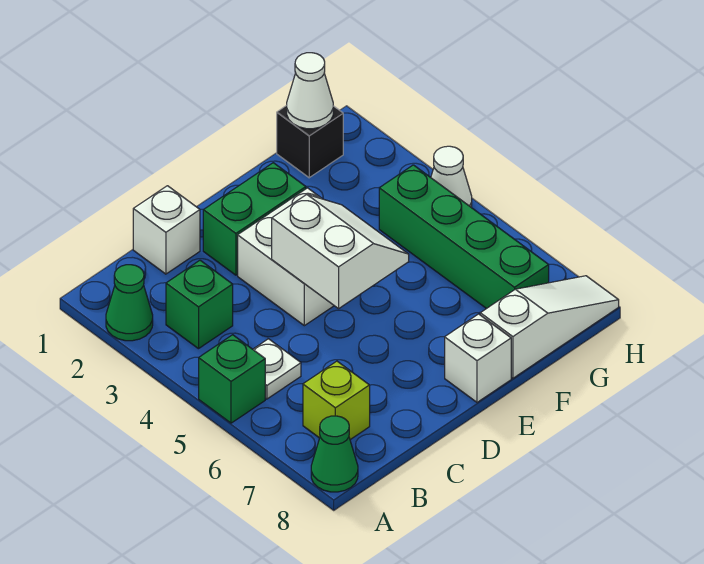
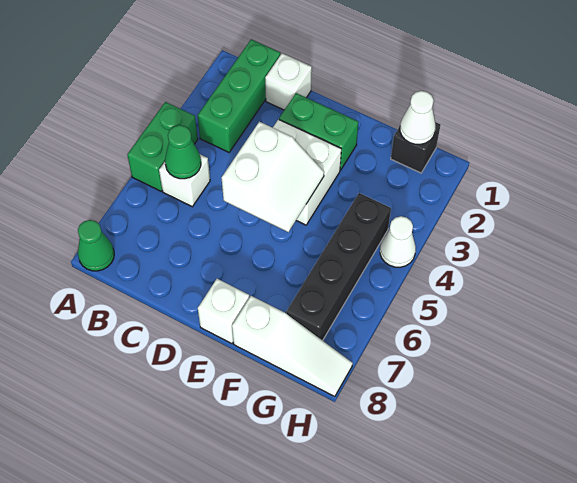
green 1x1 cone [106,265,153,341] -> green 1x1 cone moved to [165,125,201,179]
green 1x1 brick [199,335,265,423] -> green 1x2 brick [127,102,198,191]
green 1x1 brick [166,260,233,349] -> green 1x3 brick [198,39,280,152]
white 1x1 plate [253,339,301,399] -> white 1x1 brick [159,154,210,207]
lime 1x1 brick [303,361,370,440] -> none
green 1x4 brick [379,165,549,309] -> black 1x4 brick [286,193,391,341]

